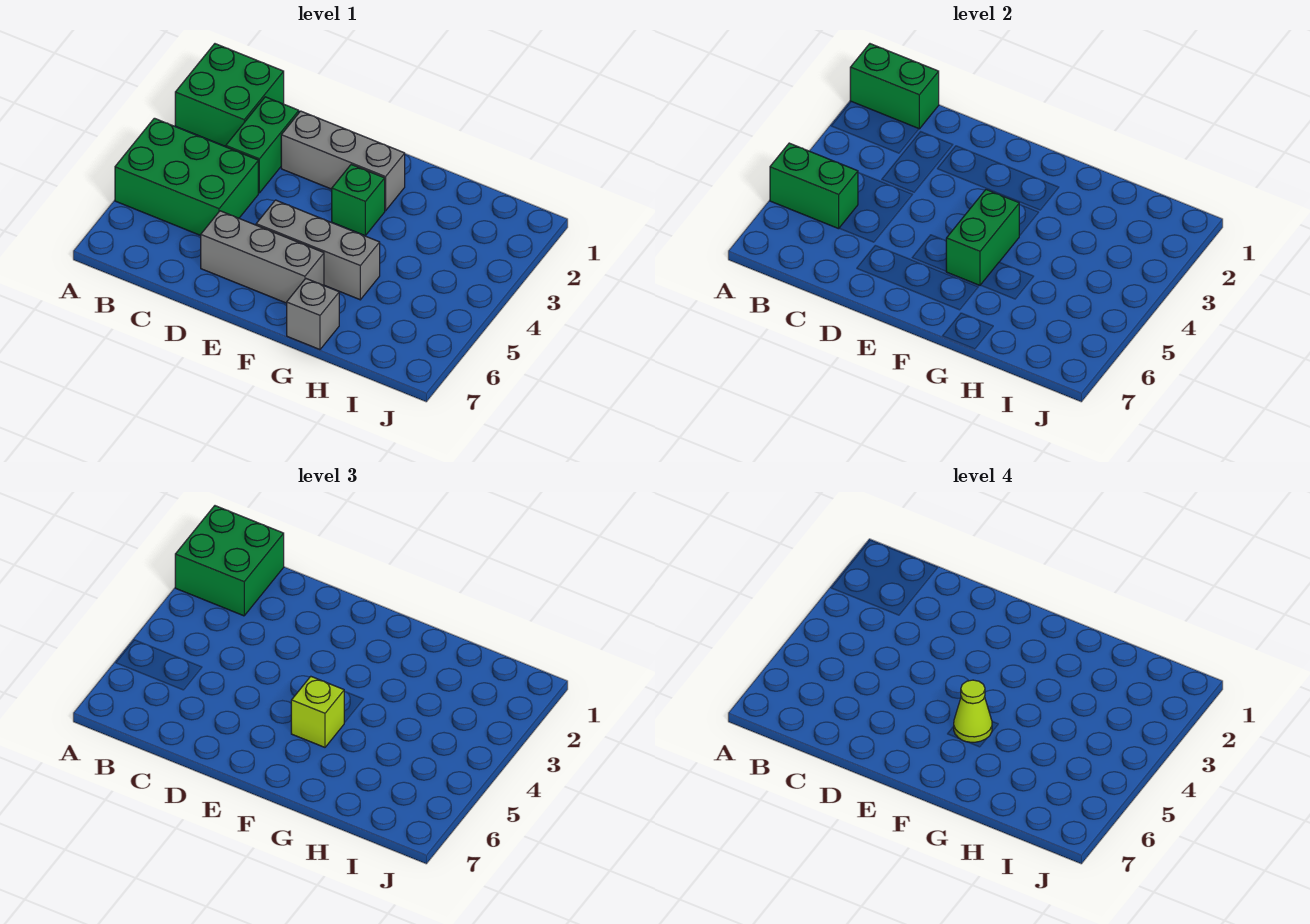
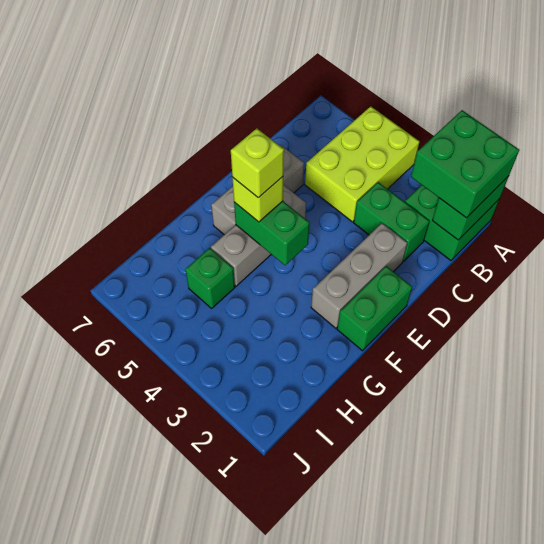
green 2x3 brick [115,118,258,236] -> lime 2x3 brick [305,106,420,222]
green 1x2 brick [770,143,858,229] -> green 1x2 brick moved to [337,266,412,351]
green 1x1 brick [332,165,385,235] -> green 1x1 brick moved to [185,248,235,308]
lime 1x1 cone [954,680,992,742] -> lime 1x1 brick [231,128,284,198]
grey 1x1 brick [287,279,339,350] -> none

